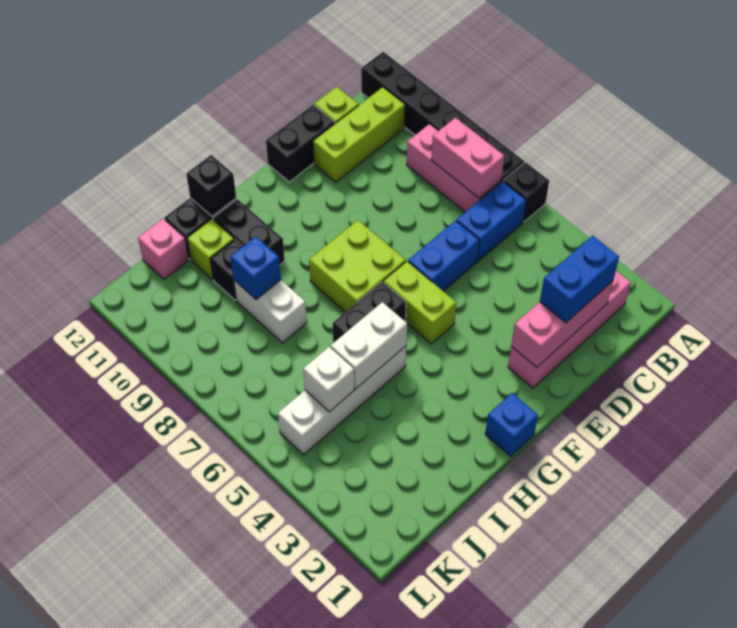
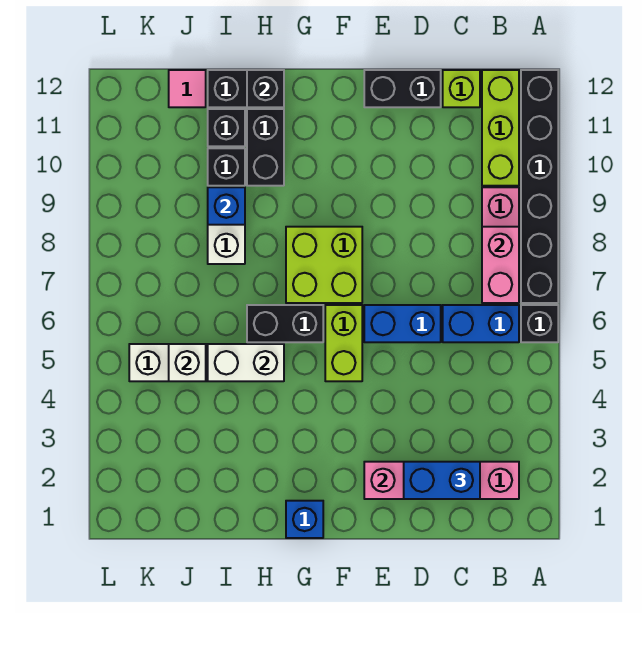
lime 1x3 brick [313,87,405,182] -> lime 1x3 brick turned to [482,70,519,186]
lime 1x1 brick [187,219,234,280] -> black 1x1 brick [208,109,245,146]
pink 1x1 brick [138,219,189,279] -> pink 1x1 tile [169,70,206,107]

